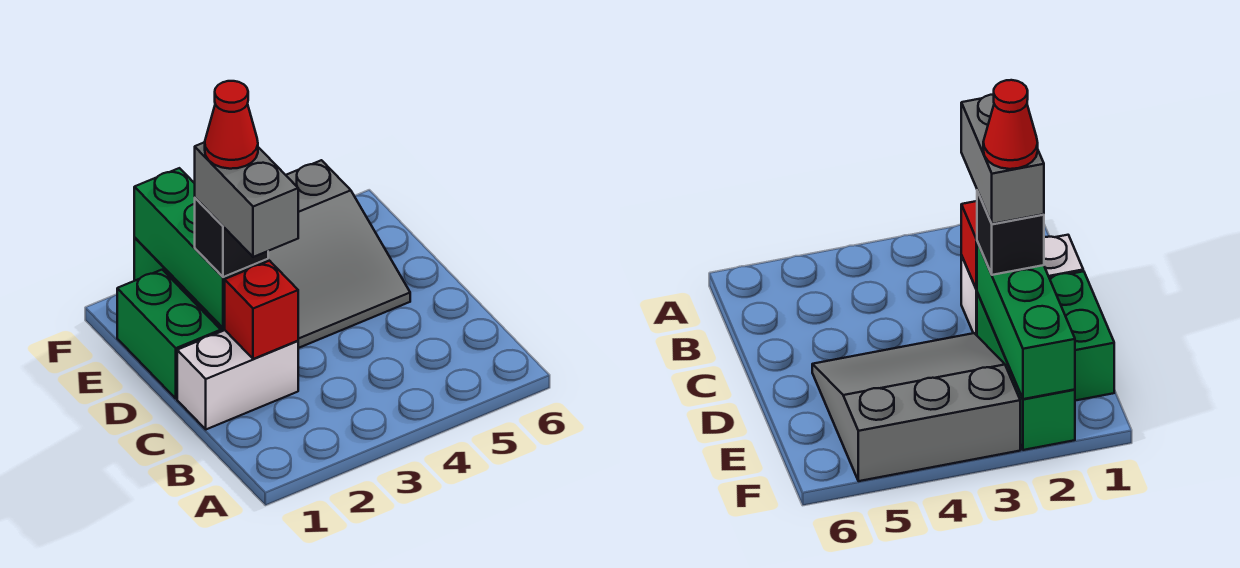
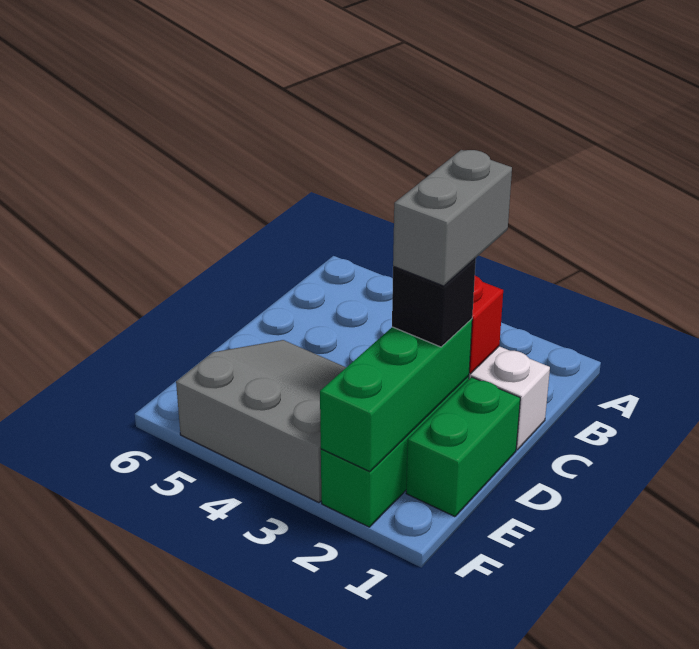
red 1x1 cone [205,81,258,169] -> none

